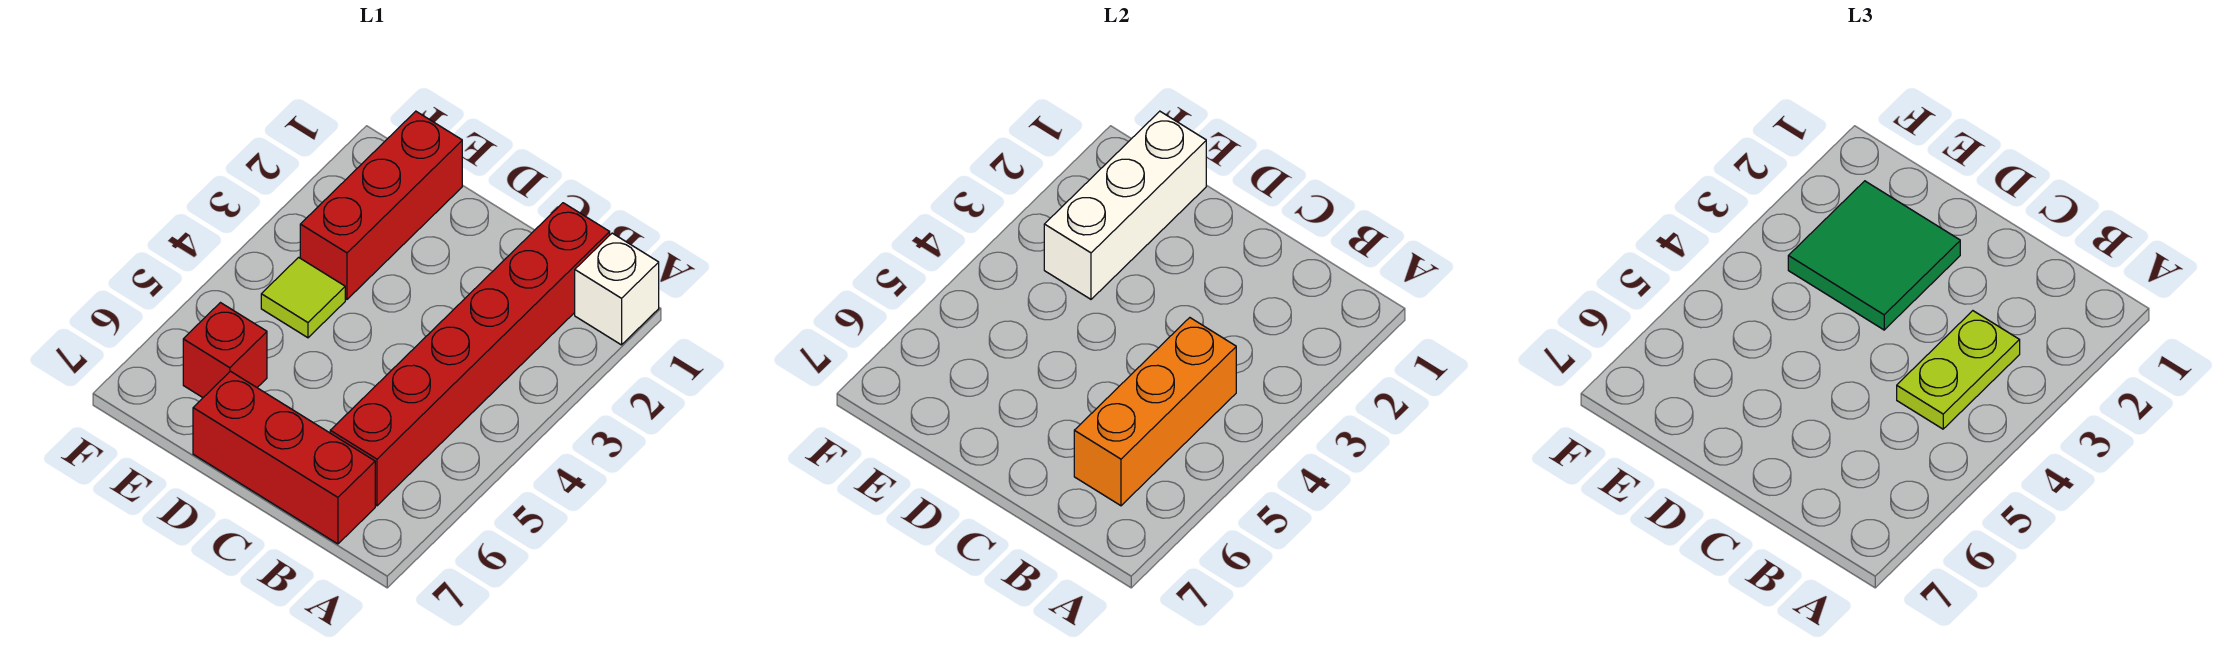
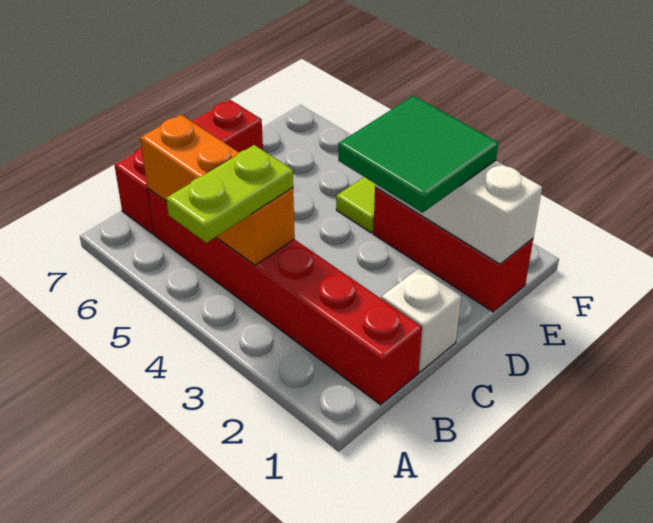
white 1x1 brick [575,233,659,345] -> white 1x1 brick moved to [381,268,461,372]
lime 1x2 plate [1897,311,2020,429] -> lime 1x2 plate turned to [166,145,293,243]
red 1x1 brick [183,303,267,397] -> none

